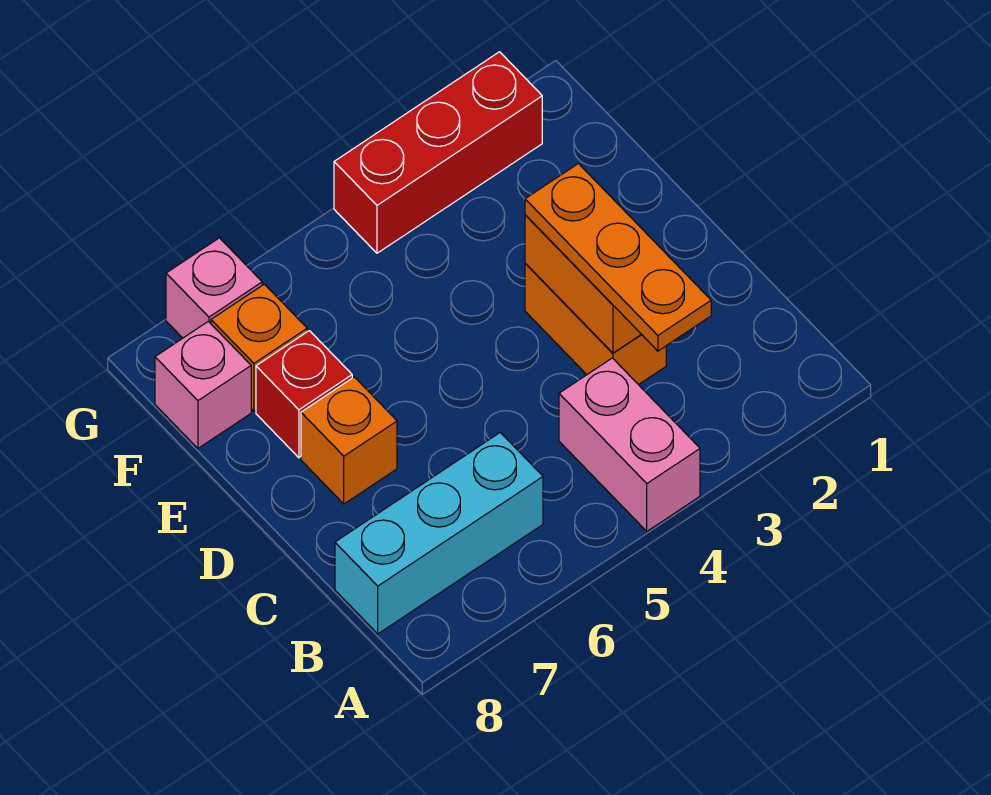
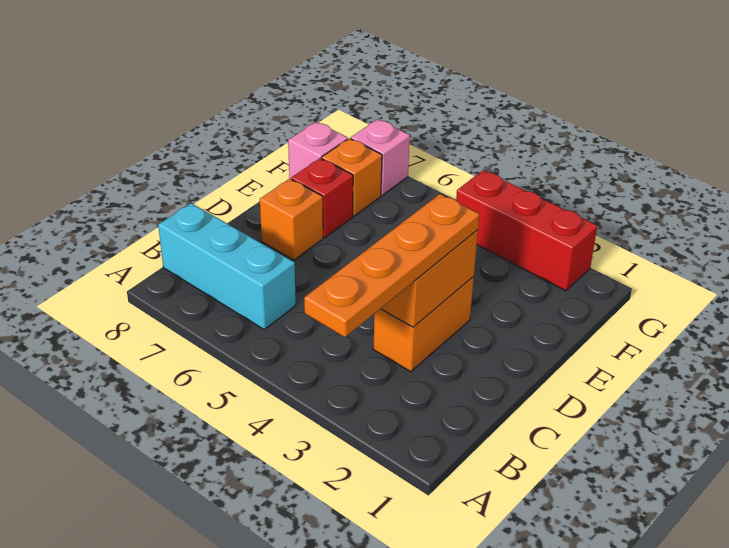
pink 1x2 brick [559,358,700,531] -> none
orange 1x3 plate [525,164,711,351] -> orange 1x4 plate [304,194,479,337]

